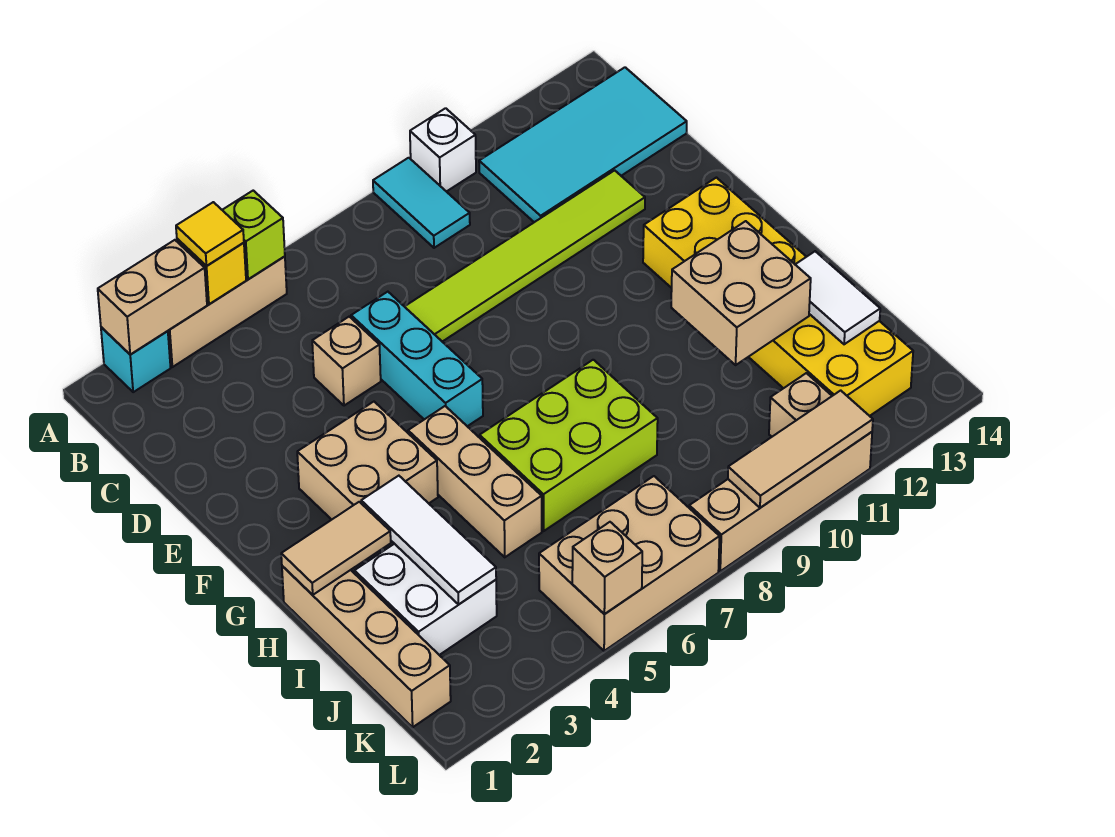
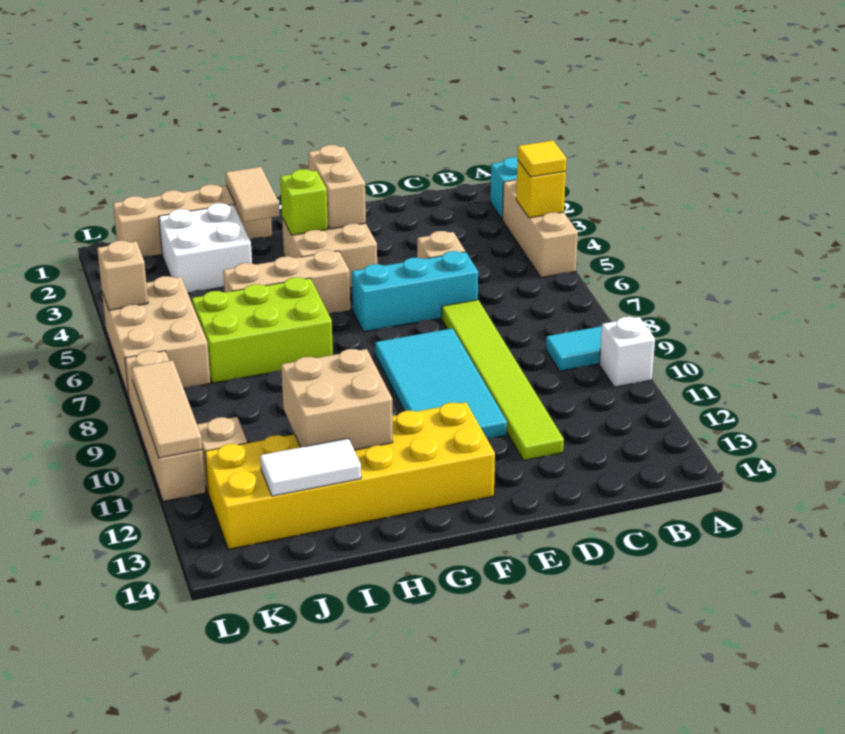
tan 1x2 brick [98,240,207,355] -> tan 1x2 brick moved to [308,145,366,229]
lime 1x1 brick [223,191,285,279] -> lime 1x1 brick moved to [280,169,328,235]
cyan 2x4 tile [479,67,687,222] -> cyan 2x4 tile moved to [375,328,507,439]
white 1x3 tile [361,476,496,604] -> none
lime 2x3 brick [480,360,658,531] -> lime 2x3 brick turned to [192,277,333,383]

